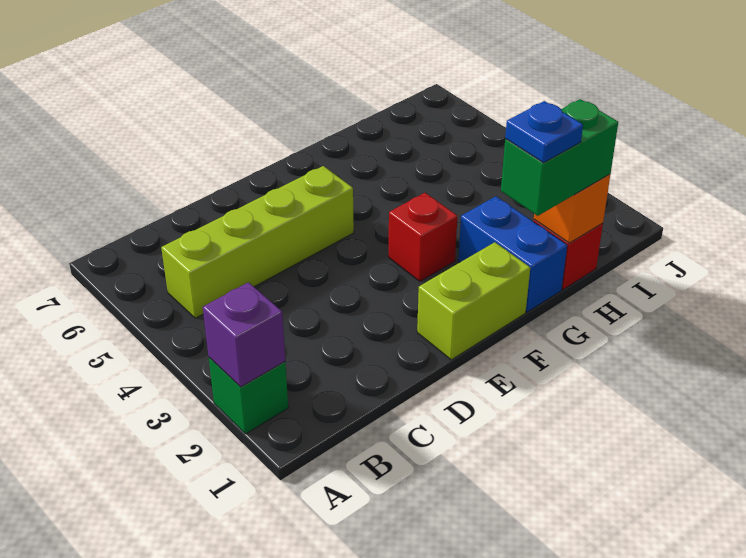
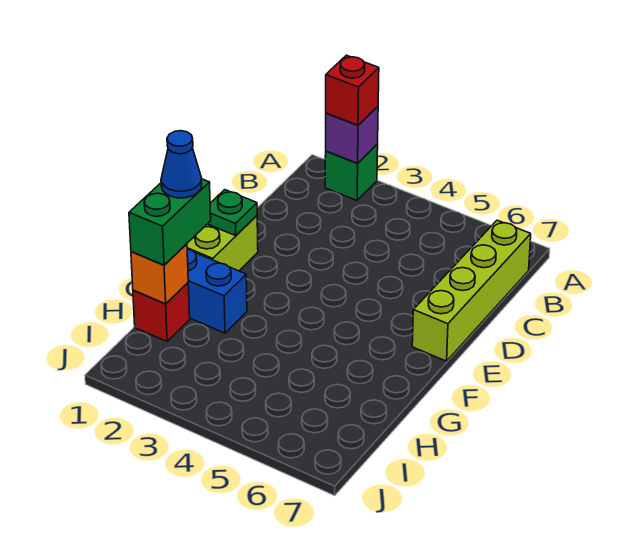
lime 1x4 brick [161,166,354,318] -> lime 1x4 brick moved to [412,220,531,361]
none -> green 1x1 plate [208,190,257,236]
red 1x1 brick [388,193,457,281] -> red 1x1 brick moved to [326,55,379,125]
blue 1x1 plate [505,101,583,163] -> blue 1x1 cone [161,131,202,198]

